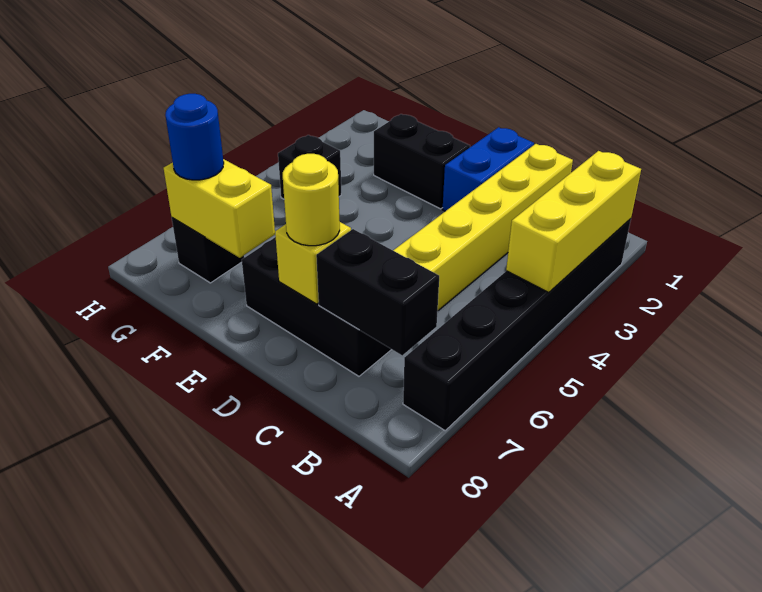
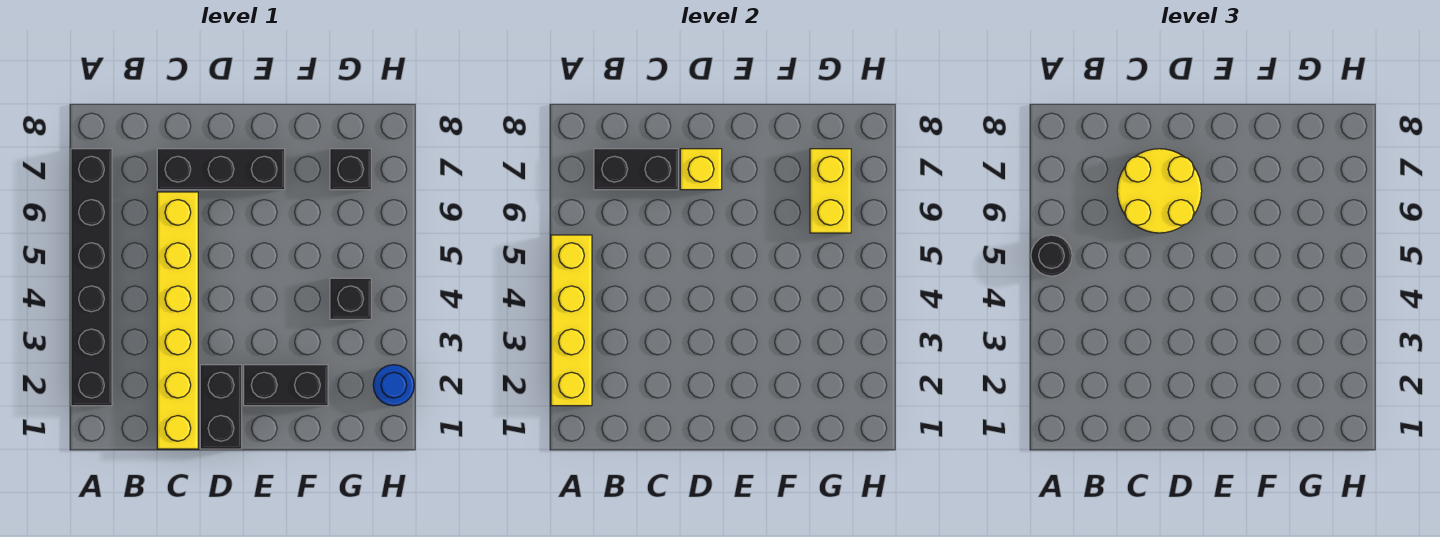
yellow 1x3 brick [506,151,641,293] -> yellow 1x4 brick [551,235,592,406]
none -> black 1x1 round brick [1031,235,1072,276]
blue 1x2 brick [443,127,534,211] -> black 1x2 brick [200,365,242,449]
yellow 1x1 round brick [283,154,340,246] -> yellow 2x2 round brick [1117,149,1202,233]
yellow 1x2 brick [164,159,275,258] -> yellow 1x2 brick turned to [810,149,851,233]
blue 1x1 round brick [165,94,224,180] -> blue 1x1 round brick moved to [373,365,414,406]

